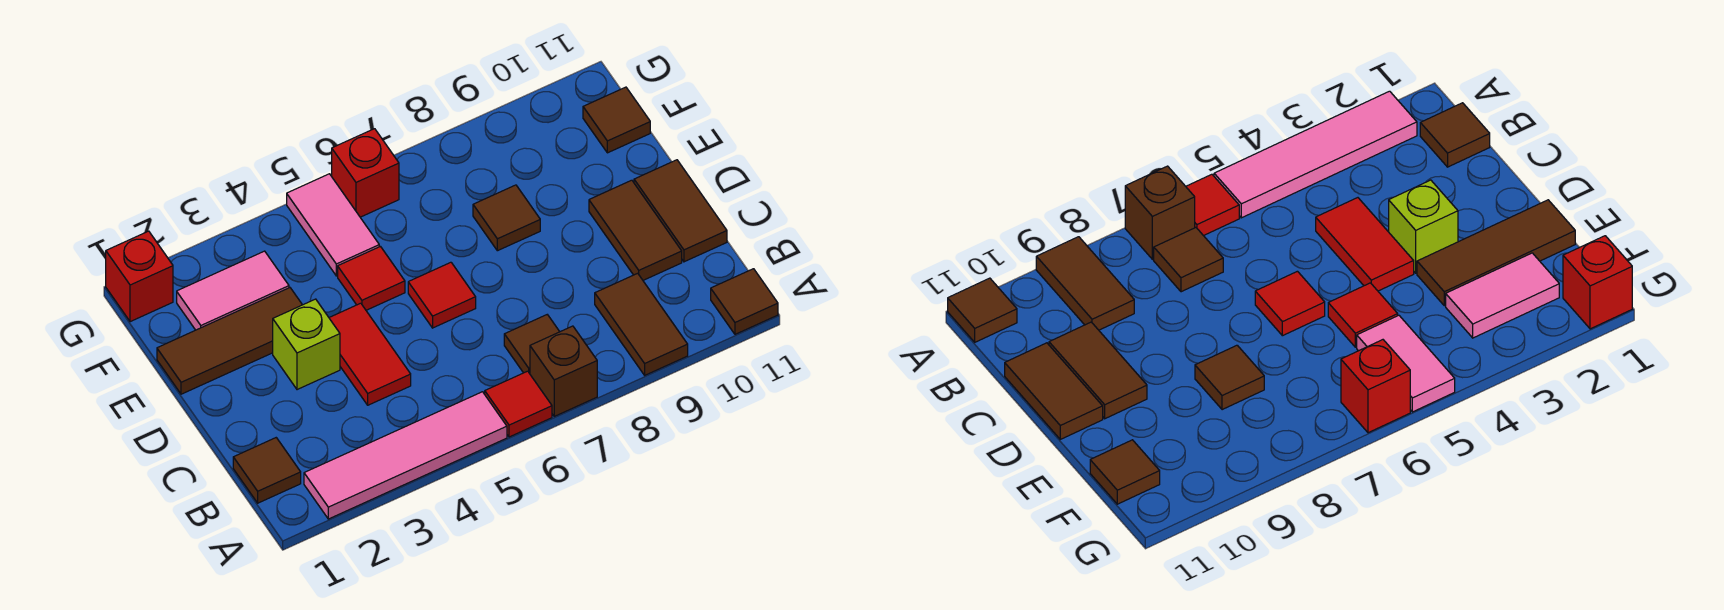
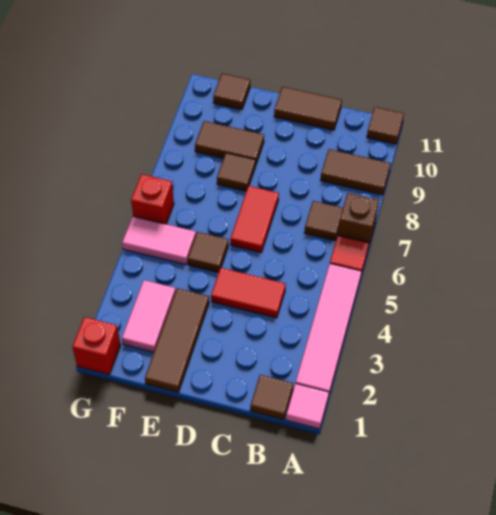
none -> pink 1x1 tile [286,384,329,429]
brown 1x2 tile [589,180,682,280] -> brown 1x2 tile moved to [195,121,264,166]
lime 1x1 brick [273,299,340,390] -> none
red 1x1 tile [408,262,476,328] -> red 1x2 tile [230,186,279,253]
red 1x1 tile [338,247,405,310] -> brown 1x1 tile [188,232,228,273]

